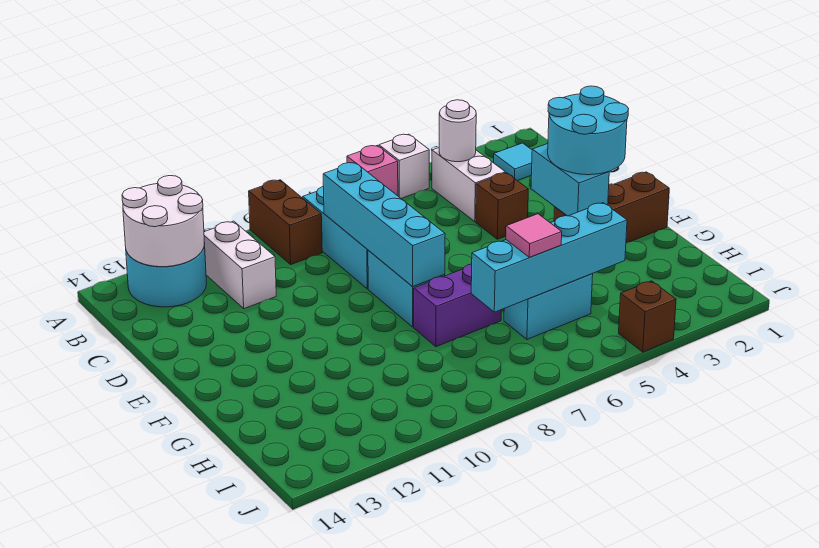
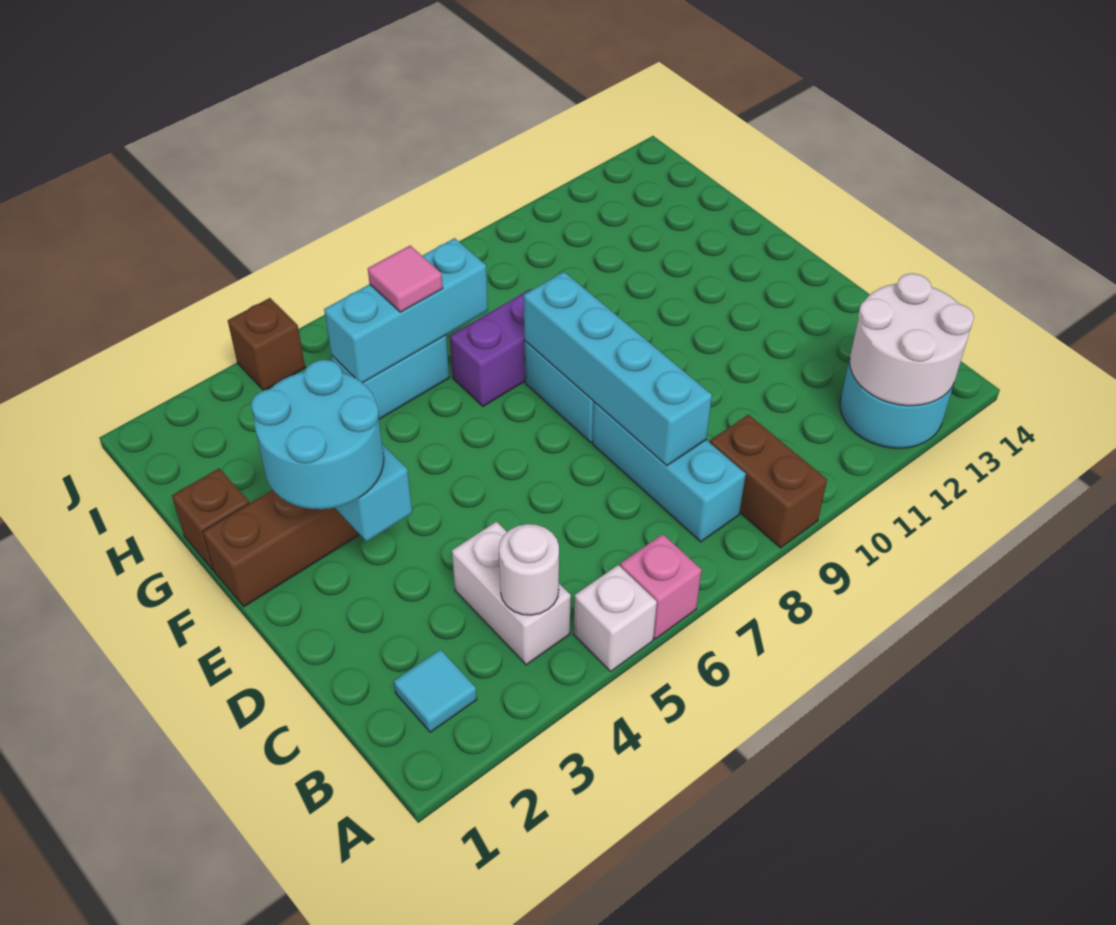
white 1x2 brick [204,221,276,309] -> none
brown 1x1 brick [476,173,528,239] -> brown 1x1 brick moved to [172,468,249,570]
cyan 1x4 brick [471,203,627,312] -> cyan 1x3 brick [324,238,488,383]

